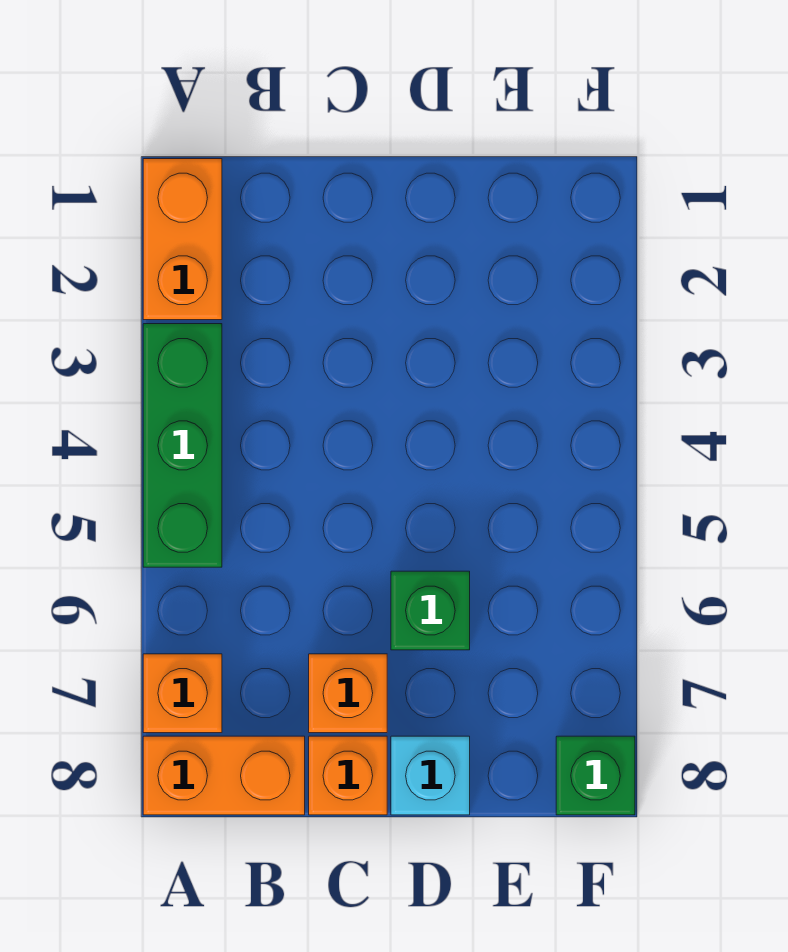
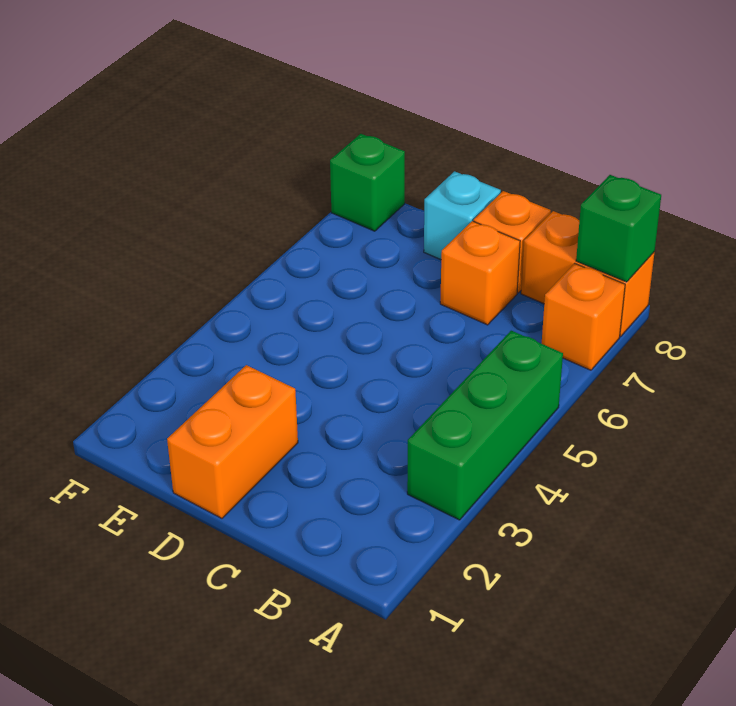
orange 1x2 brick [143,159,222,320] -> orange 1x2 brick moved to [167,365,298,518]
green 1x1 brick [391,571,470,650] -> green 1x1 brick moved to [576,175,661,282]

